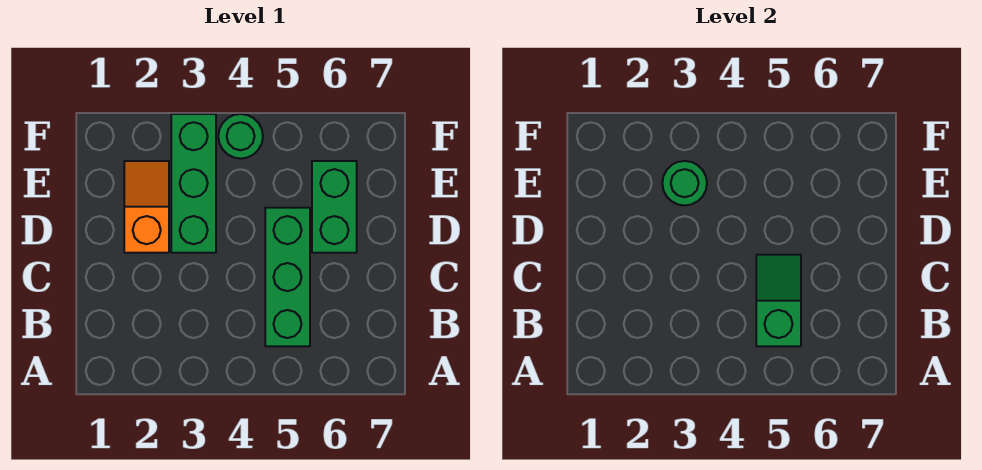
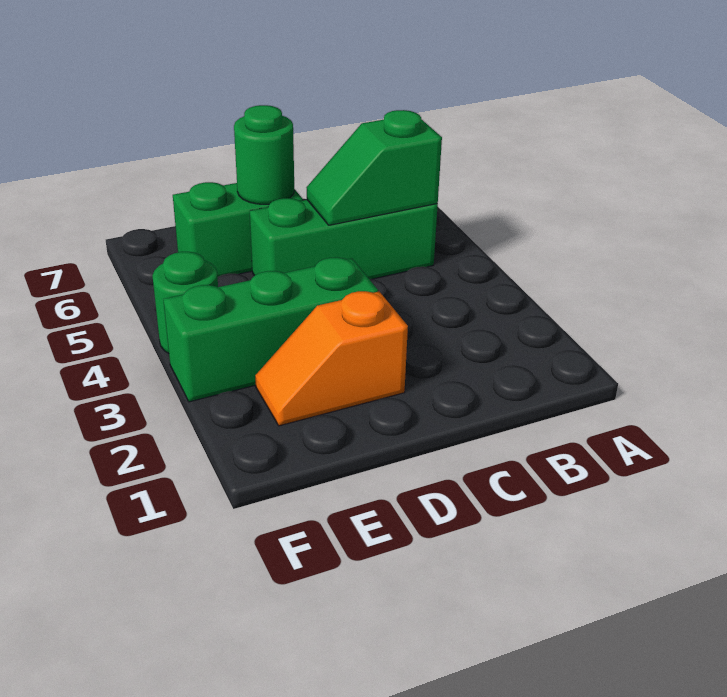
green 1x1 round brick [662,161,707,206] -> green 1x1 round brick moved to [234,105,294,204]

